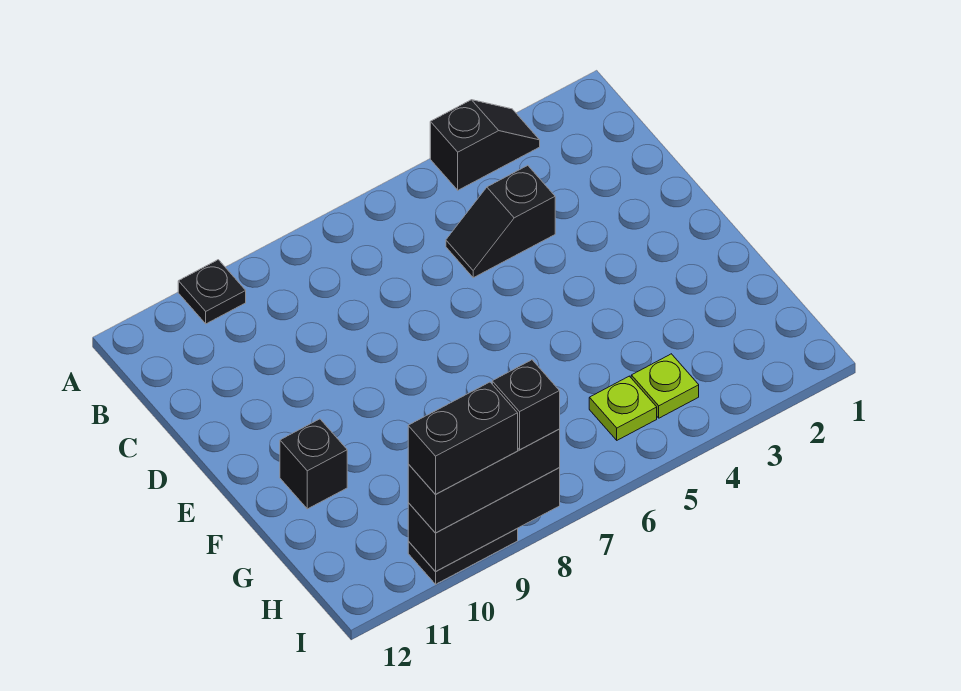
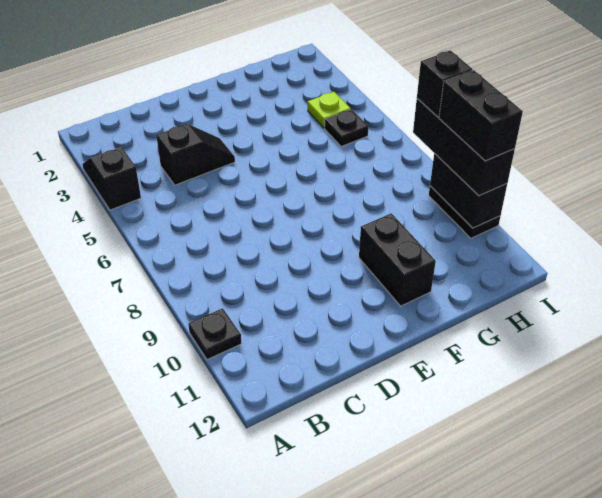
black 1x2 slope [446,165,555,278] -> black 1x2 slope turned to [156,124,235,185]
black 1x1 brick [280,419,347,509] -> black 1x2 brick [359,213,436,306]
lime 1x1 plate [589,376,657,440] -> black 1x1 plate [325,109,369,146]
black 1x3 brick [408,468,560,572] -> black 1x2 brick [430,154,507,228]

